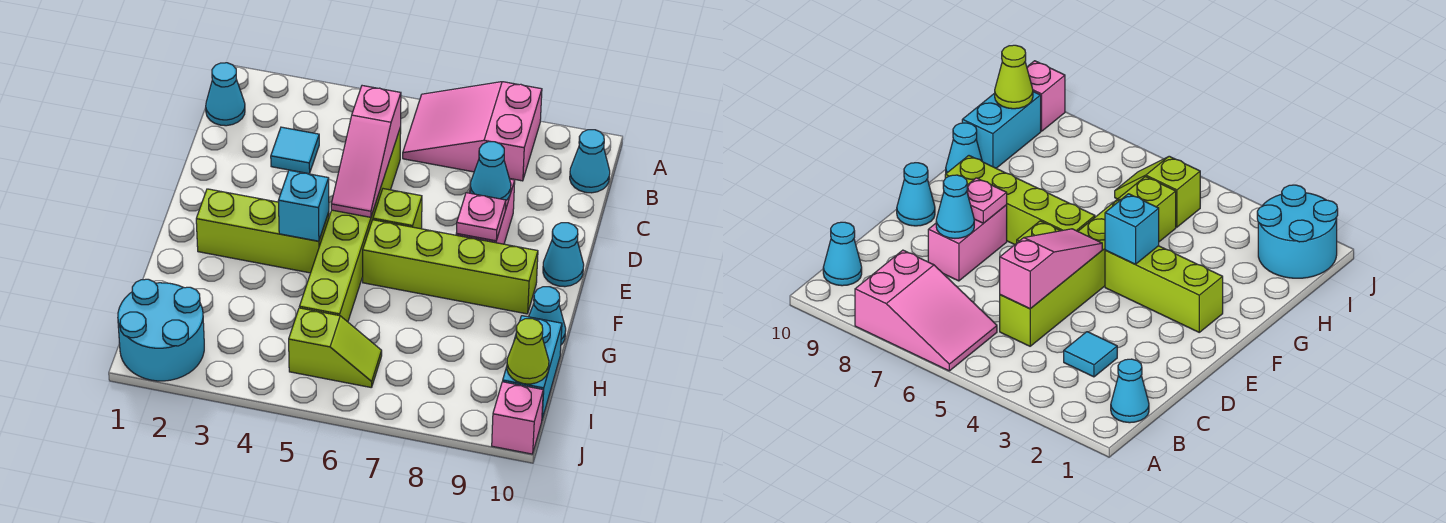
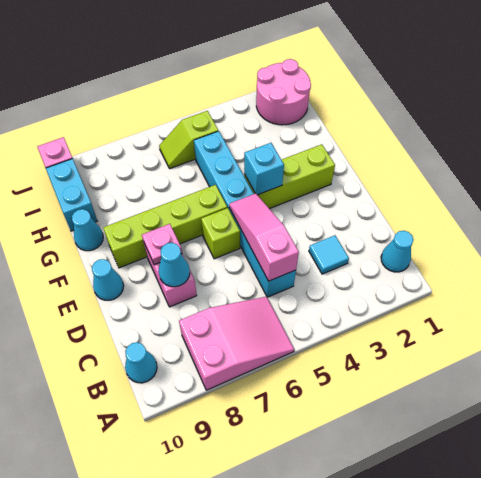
lime 1x6 brick [300,127,401,322] -> cyan 1x6 brick [194,131,296,297]
cyan 2x2 round brick [118,279,204,381] -> pink 2x2 round brick [256,59,311,125]
lime 1x1 cone [507,319,549,384] -> none

